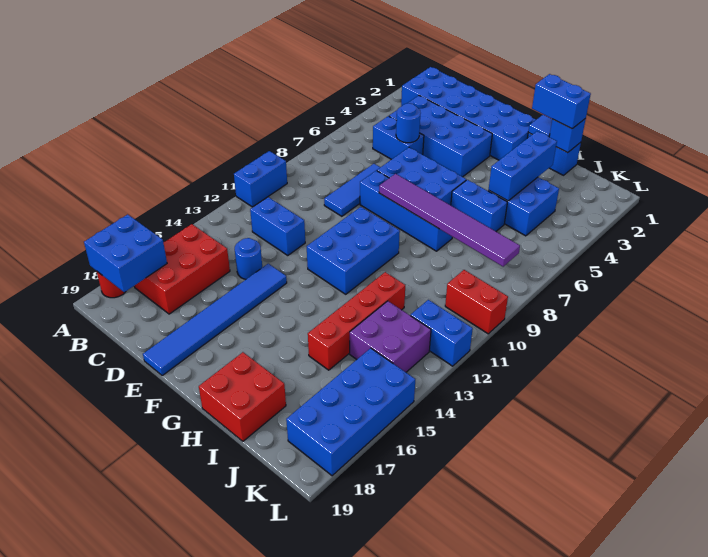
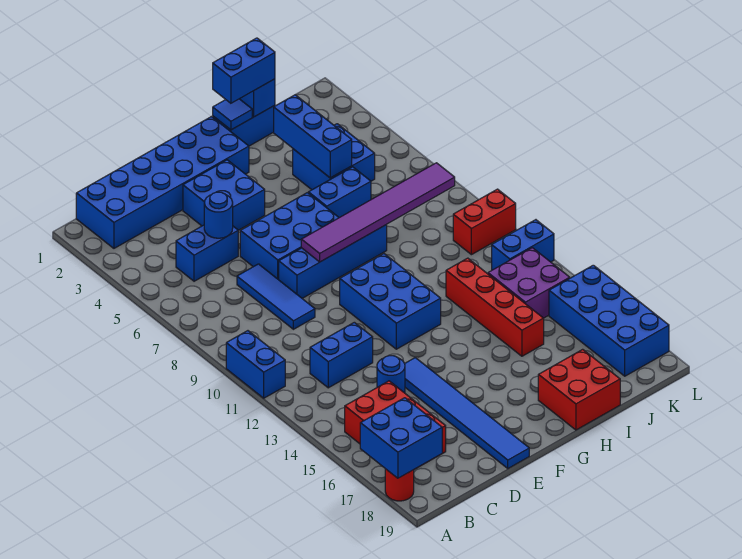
blue 2x4 brick [389,96,492,177] -> blue 2x2 brick [183,160,265,230]

